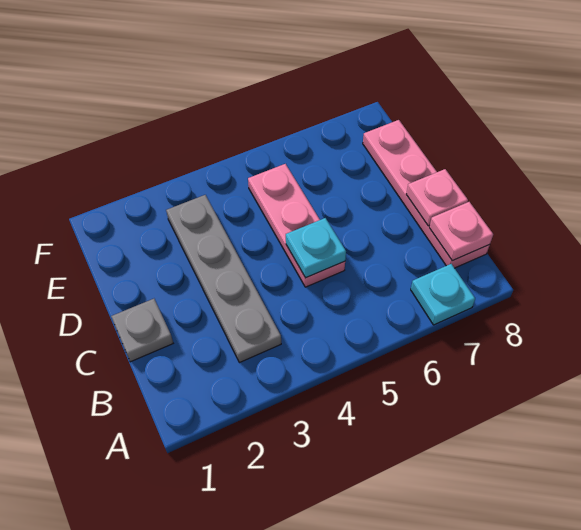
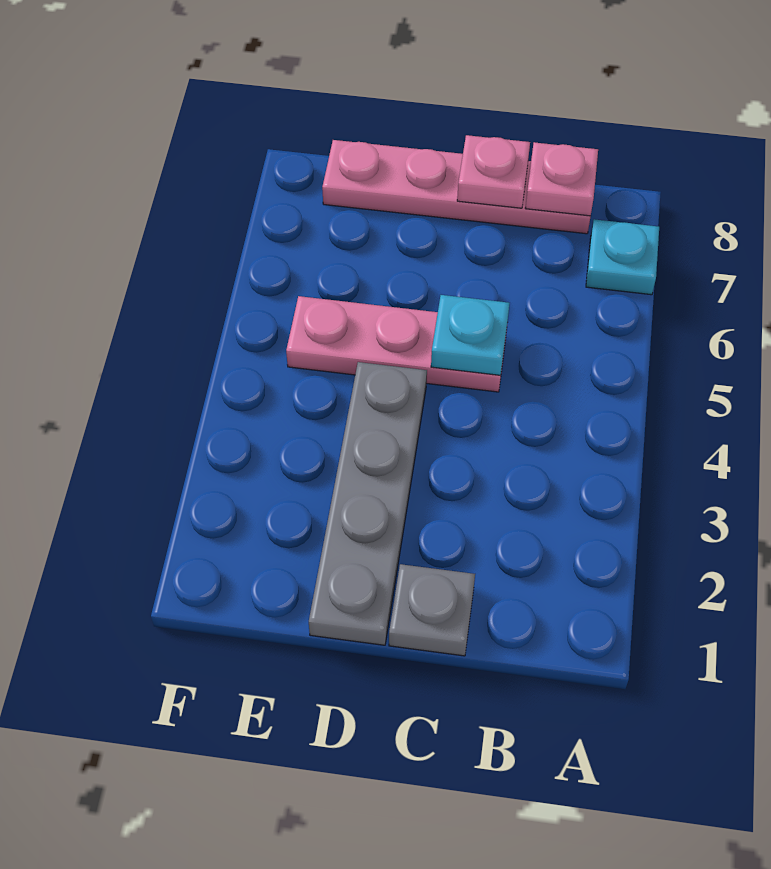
grey 1x4 plate [166,195,281,363] -> grey 1x4 plate turned to [309,362,427,645]

